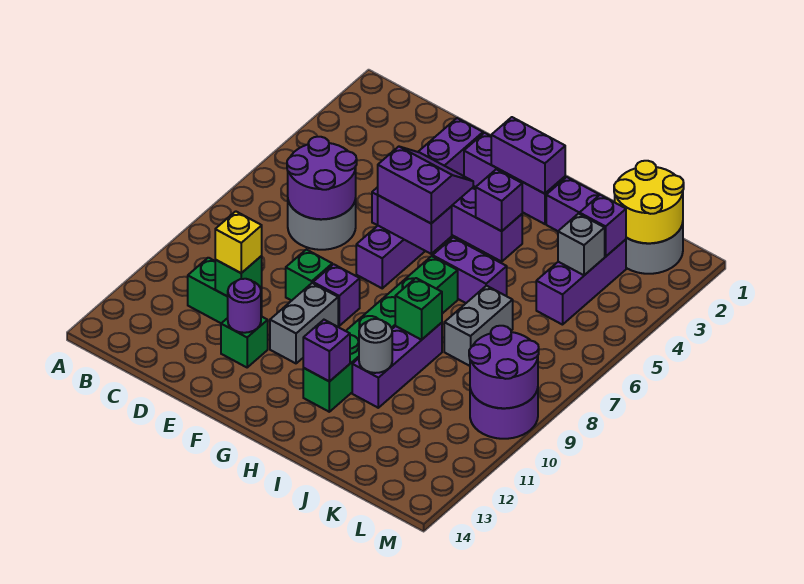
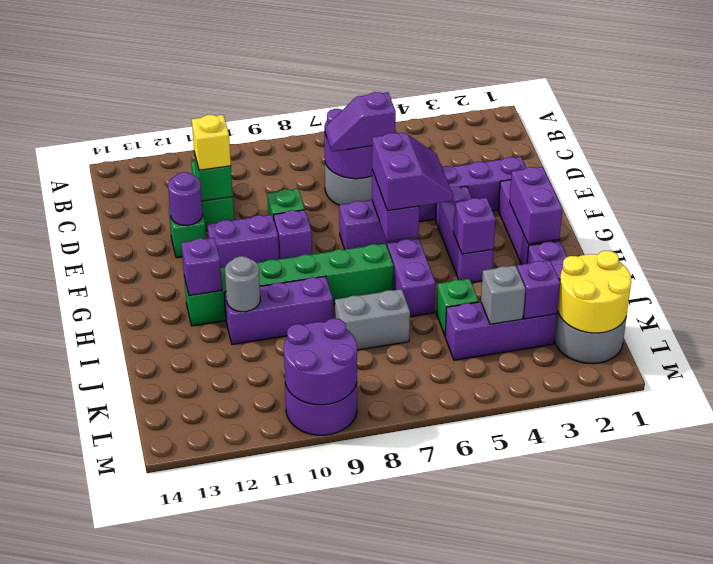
none -> purple 1x2 slope [325,92,396,152]
grey 1x2 brick [270,283,338,363] -> purple 1x2 brick [207,215,279,268]
green 1x1 brick [395,278,442,340] -> green 1x1 brick moved to [436,279,479,335]

